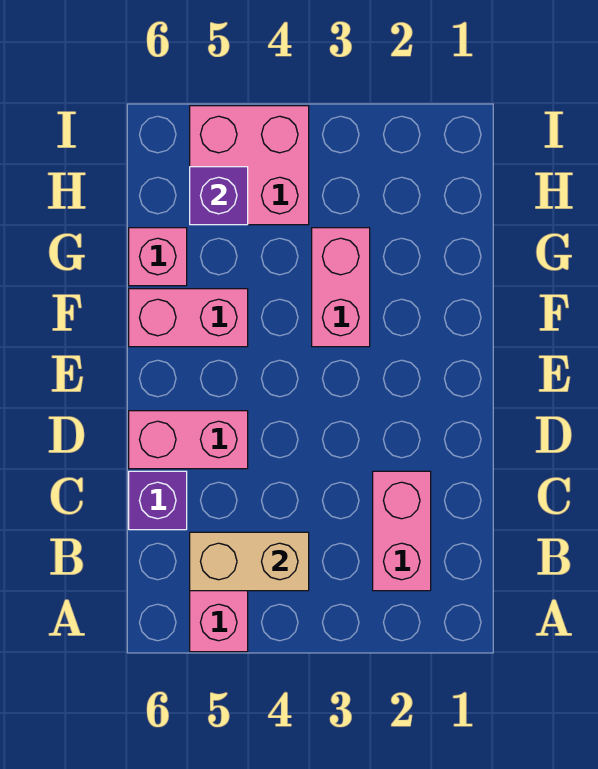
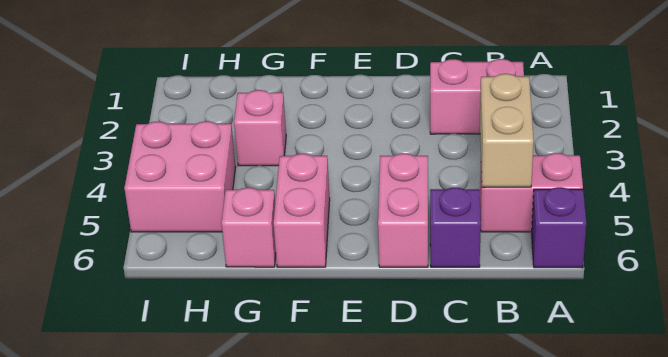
pink 1x2 brick [312,228,370,347] -> pink 1x1 brick [234,90,286,166]
purple 1x1 brick [190,167,248,225] -> purple 1x1 brick moved to [532,187,586,268]

